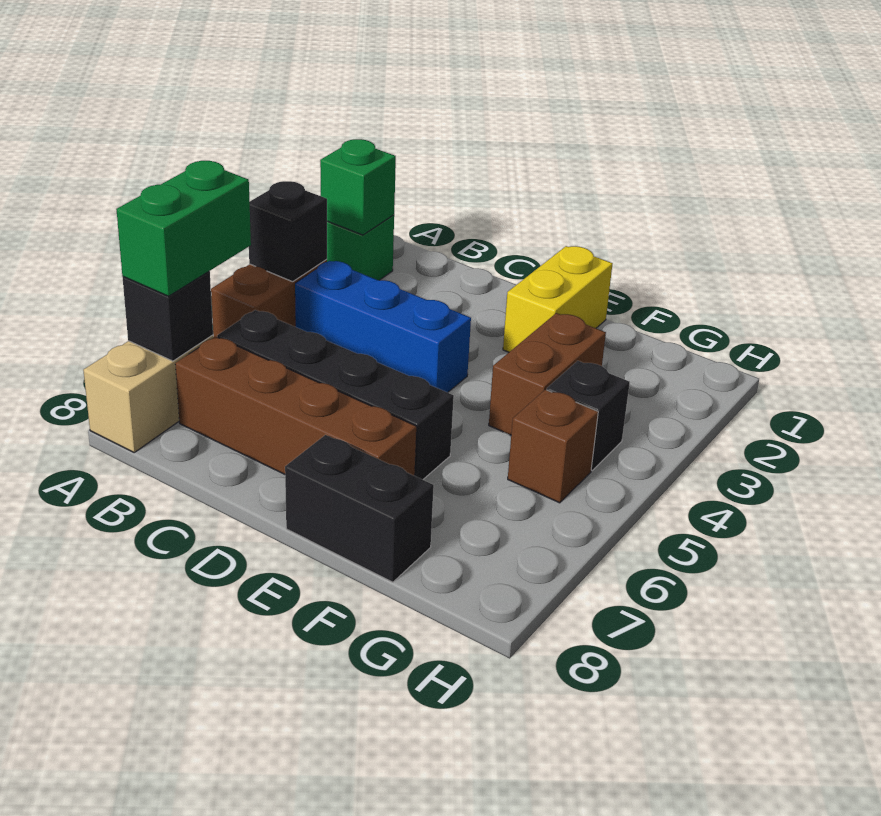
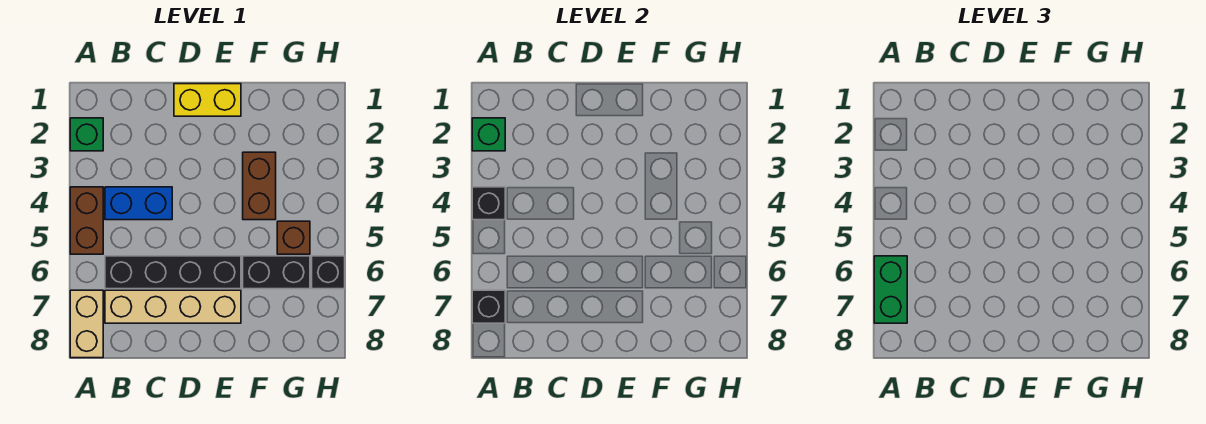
blue 1x3 brick [295,261,471,393] -> blue 1x2 brick [105,187,172,220]
brown 1x4 brick [175,337,417,476] -> tan 1x4 brick [105,290,241,323]
yellow 1x2 brick [503,246,613,352] -> yellow 1x2 brick turned to [174,84,241,116]
black 1x2 brick [285,435,434,582] -> black 1x2 brick moved to [243,256,310,289]
black 1x1 brick [547,361,630,470] -> black 1x1 brick moved to [312,256,345,289]

